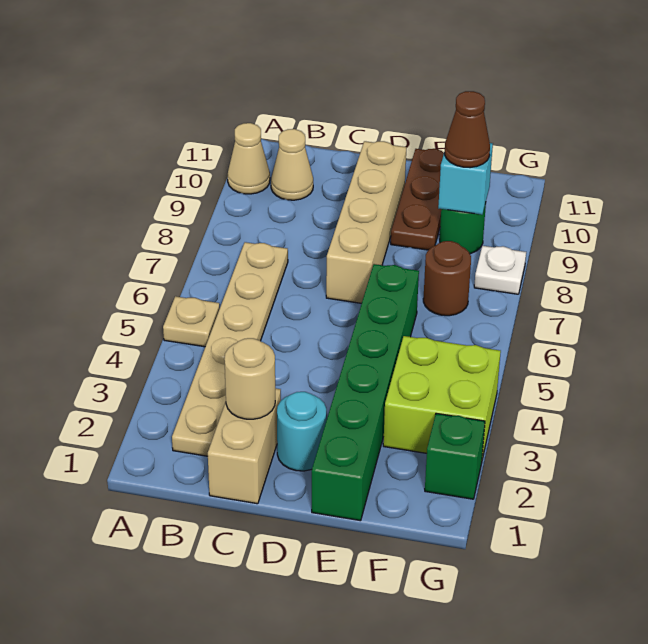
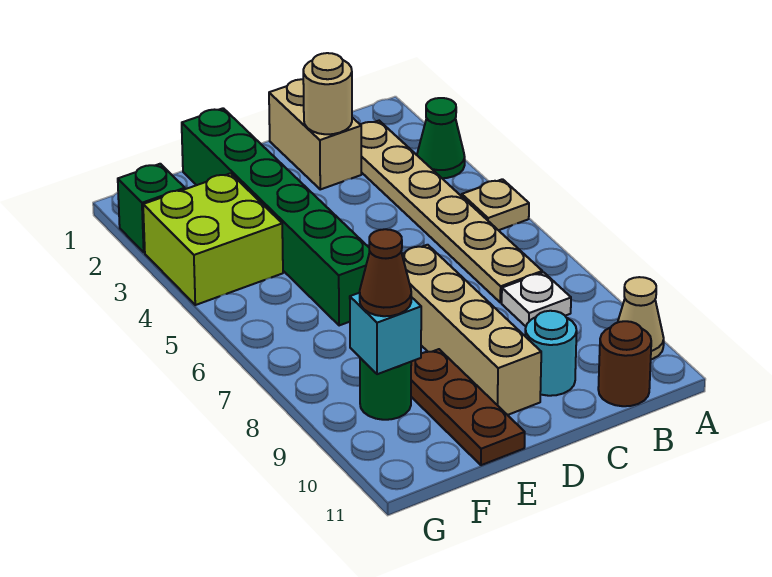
none -> green 1x1 cone [417,98,465,178]
tan 1x1 cone [271,129,313,200] -> none
cyan 1x1 round brick [277,392,326,471] -> cyan 1x1 round brick moved to [525,311,577,396]
brown 1x1 round brick [423,241,471,316] -> brown 1x1 round brick moved to [598,321,651,406]
white 1x1 plate [474,246,526,294] -> white 1x1 plate moved to [502,272,571,326]

